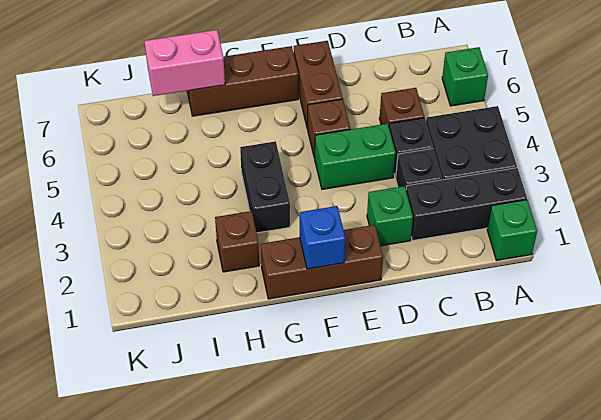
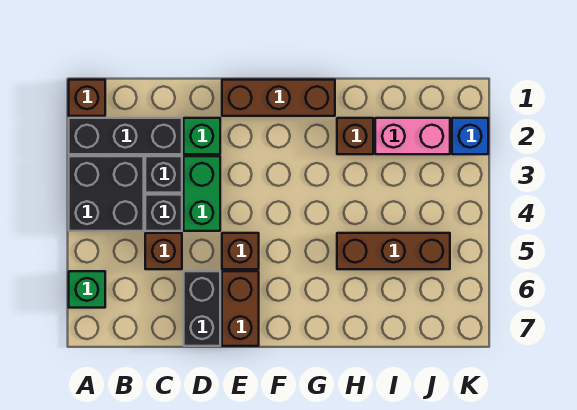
green 1x1 brick [487,200,537,261] -> brown 1x1 brick [69,80,105,116]
green 1x2 brick [315,124,396,189] -> green 1x2 brick turned to [184,156,220,231]
blue 1x1 brick [300,206,345,269] -> blue 1x1 brick moved to [452,118,488,154]
brown 1x3 brick [187,46,299,116] -> brown 1x3 brick moved to [337,233,450,269]
black 1x2 brick [240,141,290,233] -> black 1x2 brick moved to [184,271,220,346]
pink 1x2 brick [144,30,225,96] -> pink 1x2 brick moved to [375,118,450,154]

